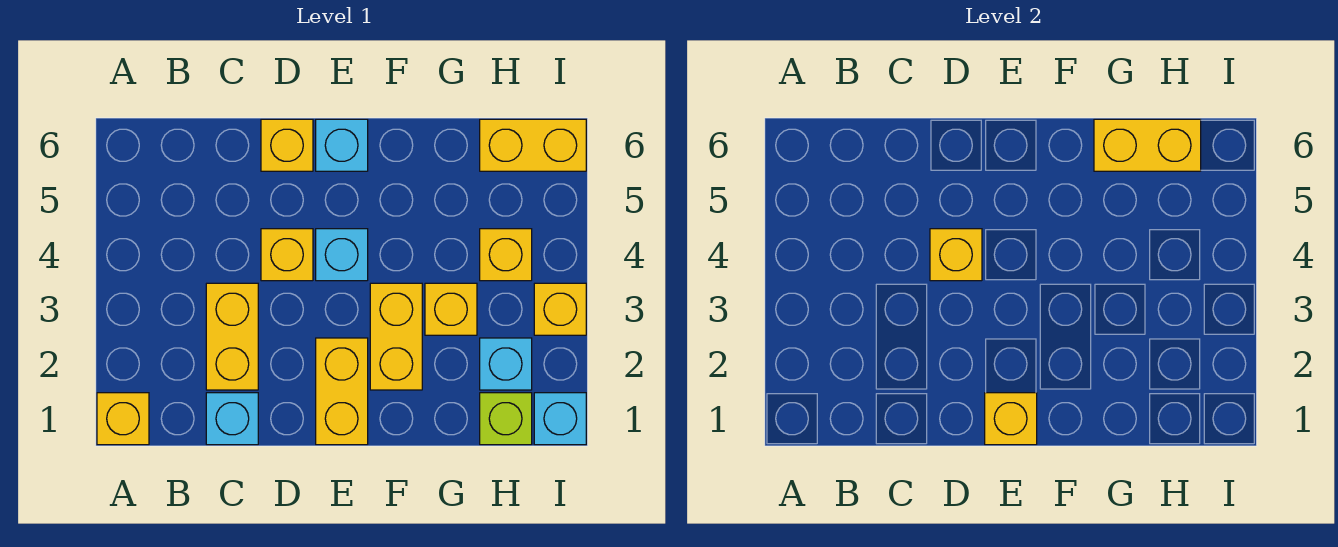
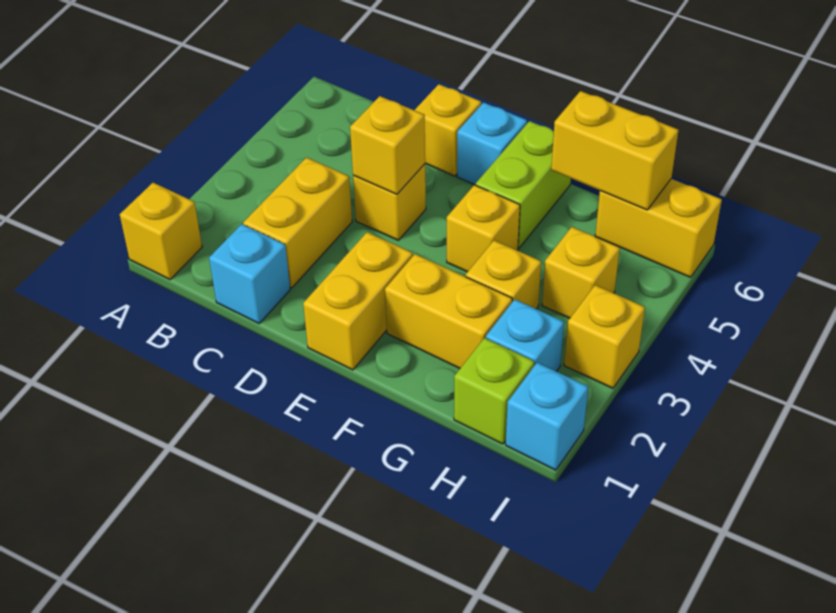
yellow 1x1 brick [985,393,1037,445] -> yellow 1x1 brick moved to [447,185,520,272]
cyan 1x1 brick [316,229,368,281] -> none
yellow 1x2 brick [370,283,422,390] -> yellow 1x2 brick turned to [385,254,512,368]
none -> lime 1x2 brick [476,121,571,248]

